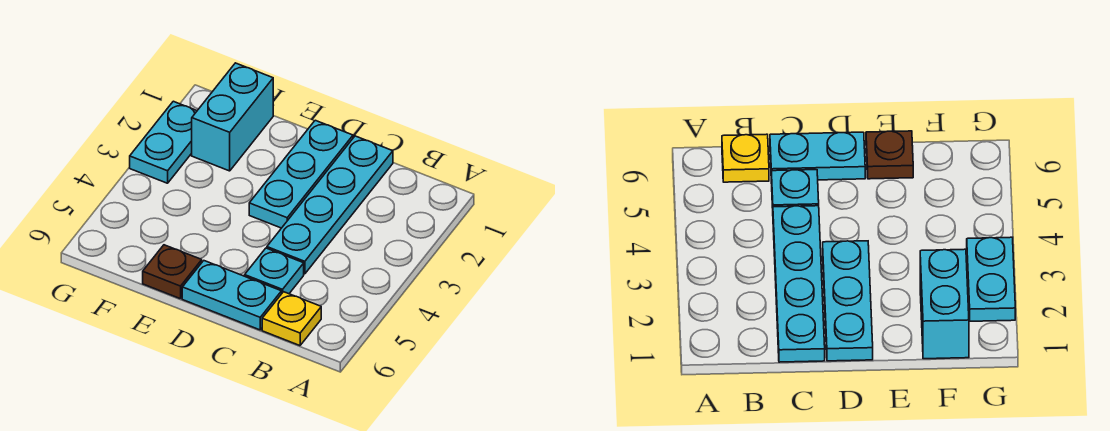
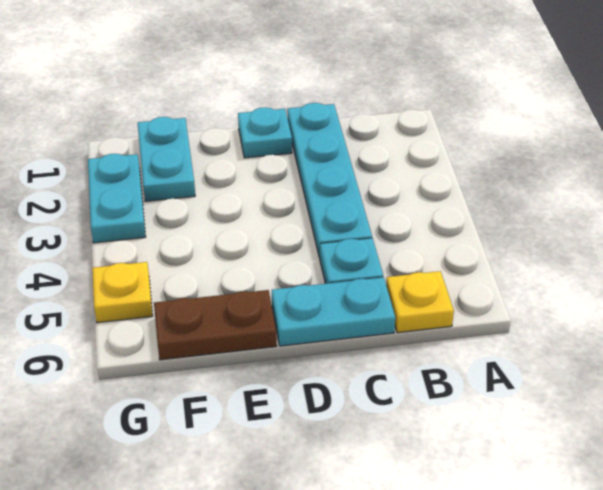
cyan 1x3 plate [249,120,353,228] -> cyan 1x1 plate [238,107,292,158]
brown 1x1 plate [143,245,202,299] -> brown 1x2 plate [154,290,277,360]
cyan 1x2 brick [192,63,273,171] -> cyan 1x2 plate [138,117,195,201]
none -> yellow 1x1 plate [92,262,153,323]

